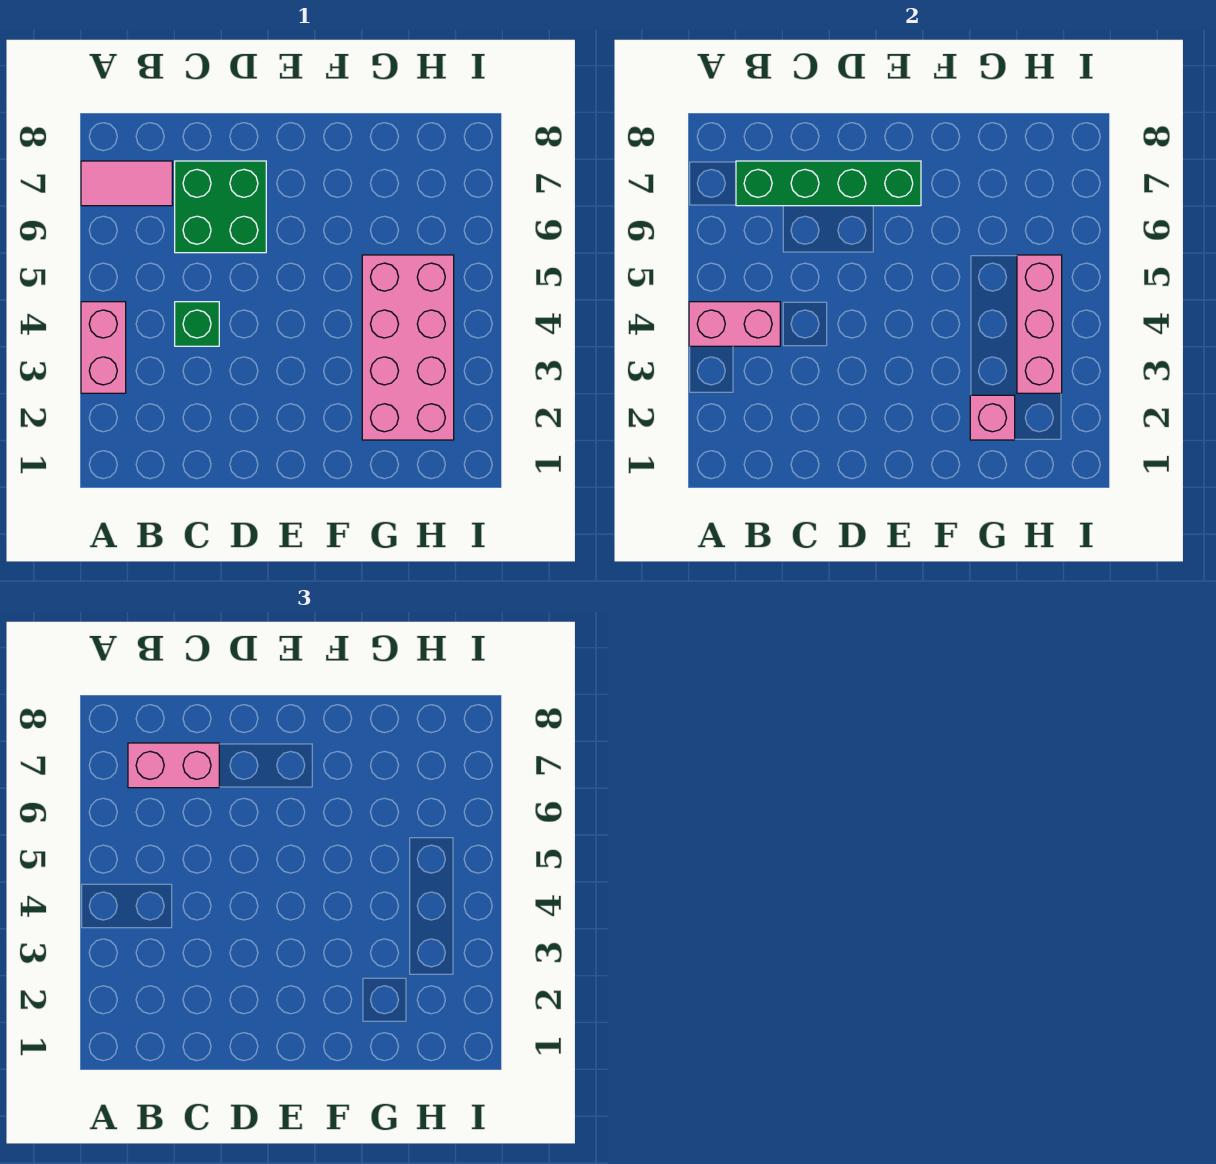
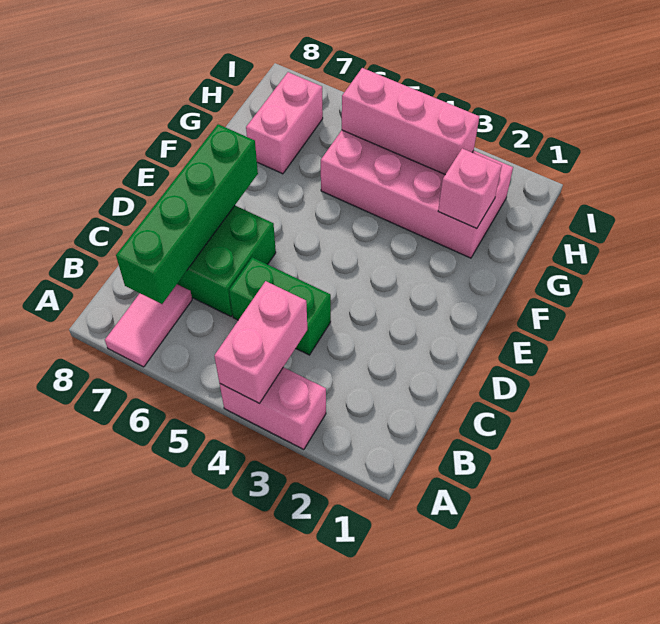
pink 1x2 brick [128,743,219,788] -> pink 1x2 brick moved to [246,72,323,174]
green 1x1 brick [175,302,219,346] -> green 1x2 brick [229,257,331,355]

